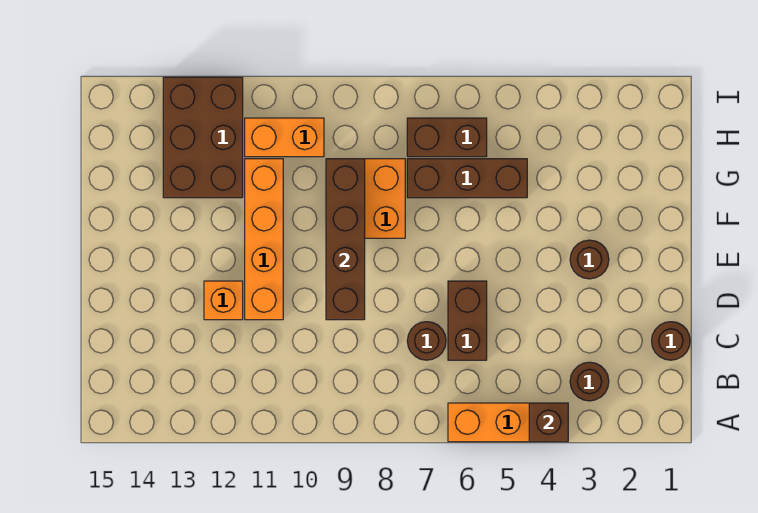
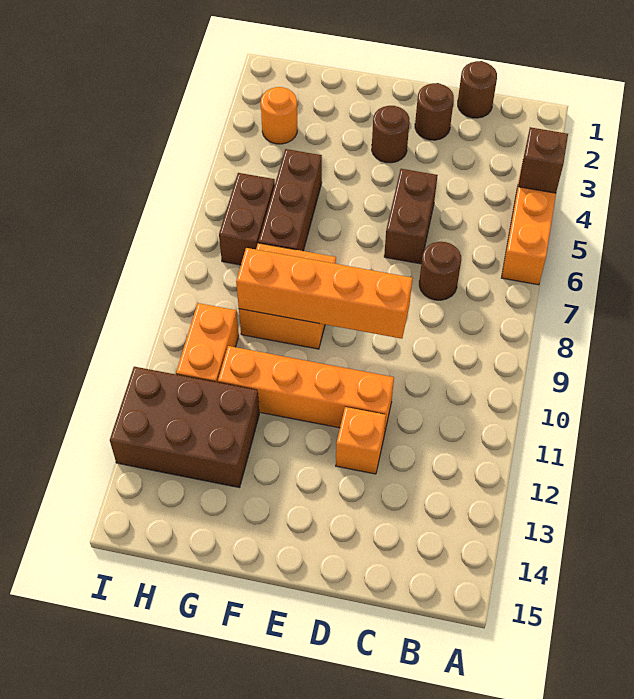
brown 1x1 round brick [570,362,609,401] -> brown 1x1 round brick moved to [415,83,454,140]
brown 1x2 brick [448,281,487,360] -> brown 1x2 brick turned to [384,169,438,264]
brown 1x4 brick [326,159,365,320] -> orange 1x4 brick [236,248,412,339]
none -> orange 1x1 round brick [261,87,297,144]

